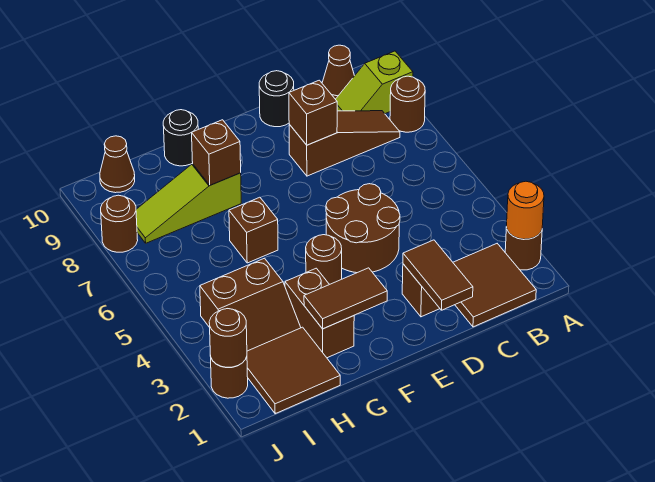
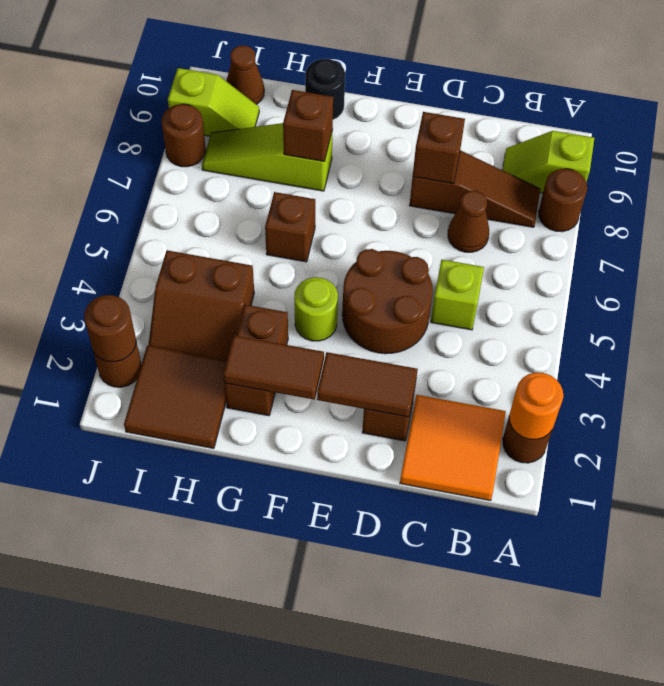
brown 2x2 tile [453,244,536,327] -> orange 2x2 tile [400,395,506,501]
brown 1x1 cone [322,45,354,99] -> brown 1x1 cone moved to [448,191,489,252]
none -> lime 1x1 brick [431,260,484,330]
brown 1x2 tile [403,240,473,310] -> brown 1x2 tile turned to [317,352,418,417]
black 1x1 round brick [259,71,294,127] -> none
brown 1x1 round brick [306,235,342,284] -> lime 1x1 round brick [294,277,338,341]
none -> lime 1x2 slope [168,68,259,136]

